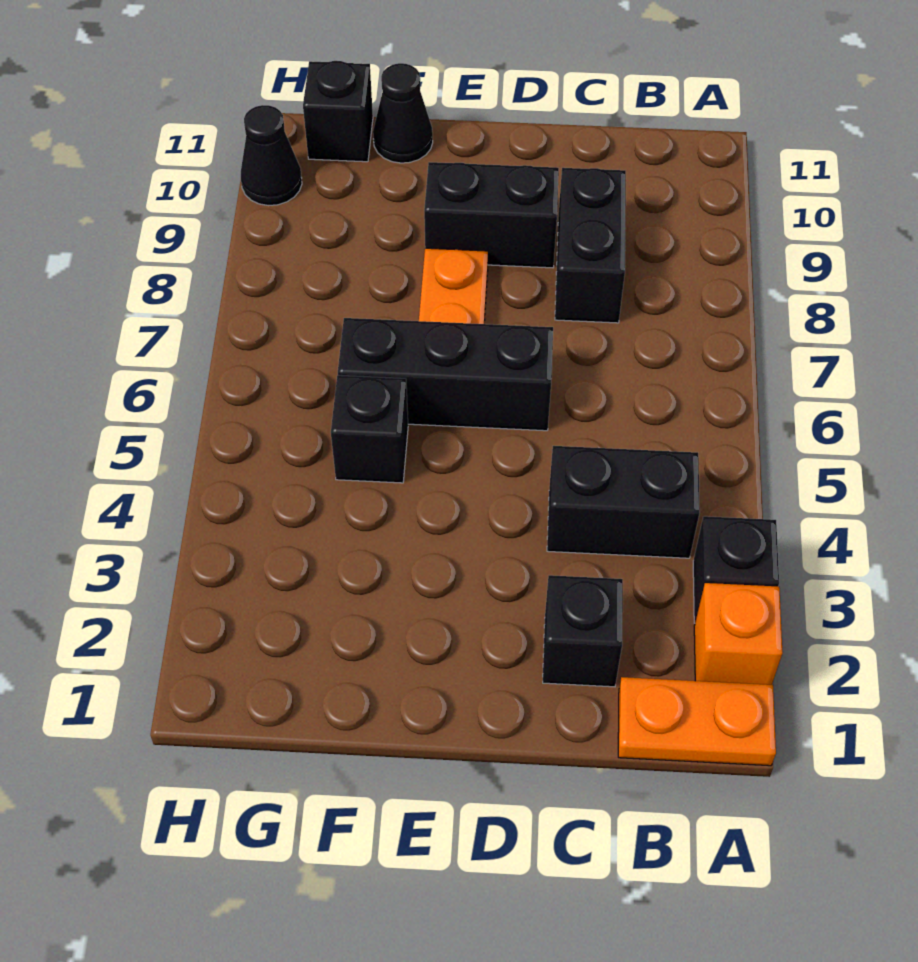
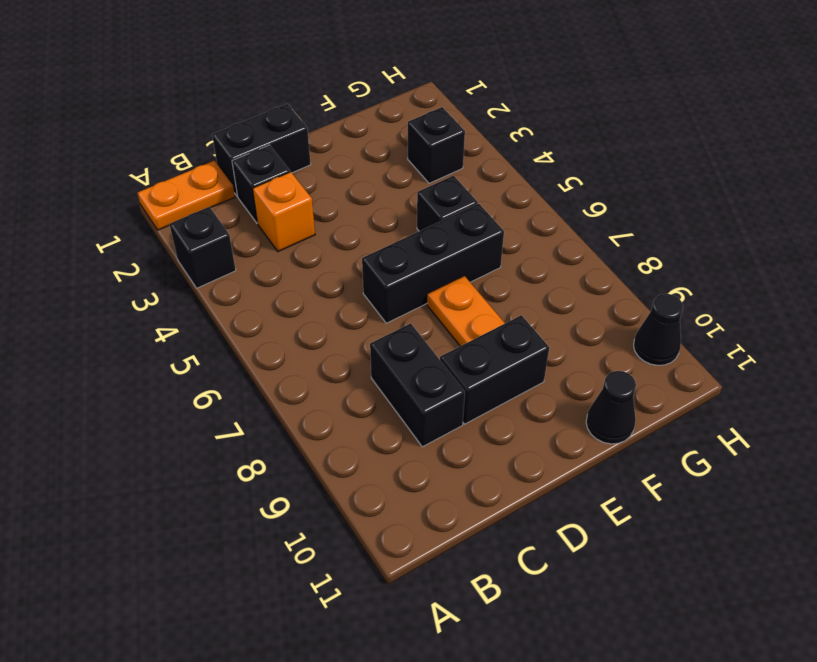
orange 1x1 brick [694,583,783,685] -> orange 1x1 brick moved to [253,172,315,252]
black 1x2 brick [547,446,700,558] -> black 1x2 brick moved to [212,104,311,196]
black 1x1 brick [303,61,373,162] -> black 1x1 brick moved to [408,107,465,183]

